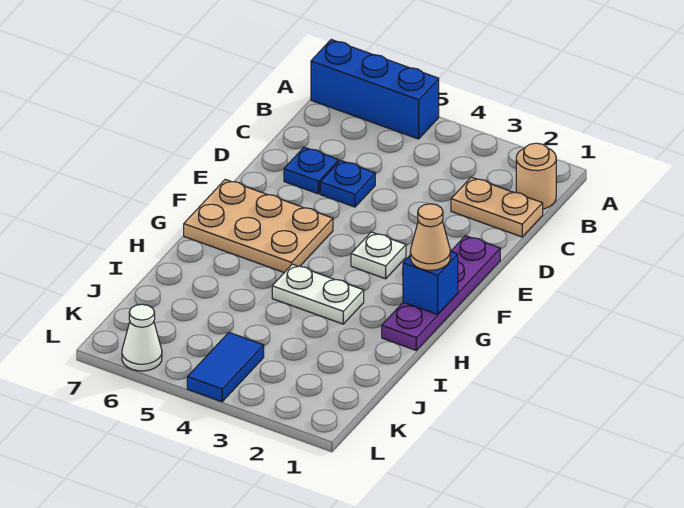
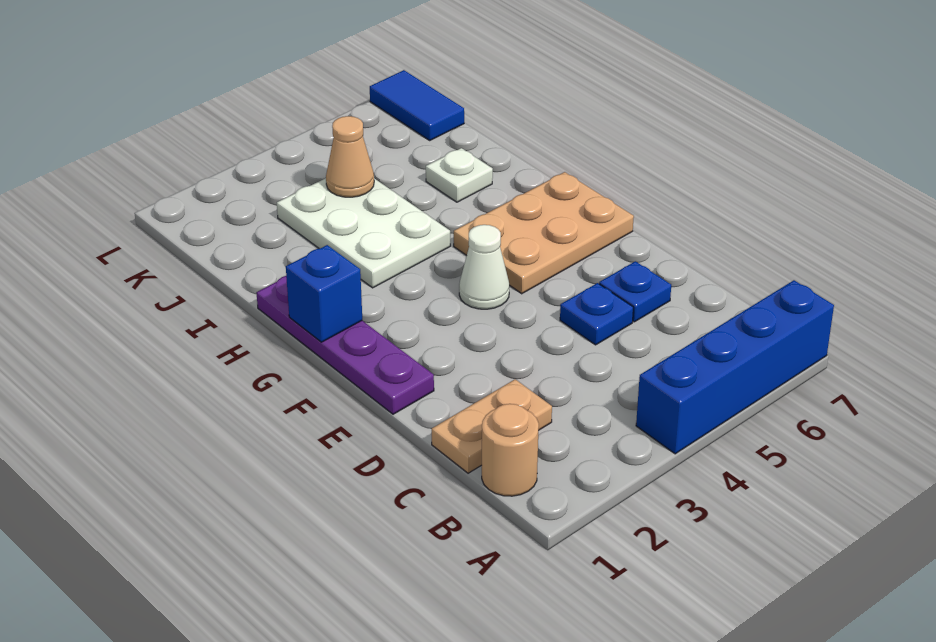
blue 1x3 brick [311,40,439,139] -> blue 1x4 brick [636,280,834,454]
white 1x1 plate [351,232,406,279] -> white 1x1 plate moved to [426,148,493,202]
tan 1x1 cone [410,204,450,270] -> tan 1x1 cone moved to [326,116,374,197]
white 1x2 plate [272,264,364,324] -> white 2x3 plate [277,178,450,288]
blue 1x2 tile [187,333,264,402] -> blue 1x2 tile moved to [370,70,464,140]
white 1x1 cone [122,304,162,371] -> white 1x1 cone moved to [459,225,509,309]

